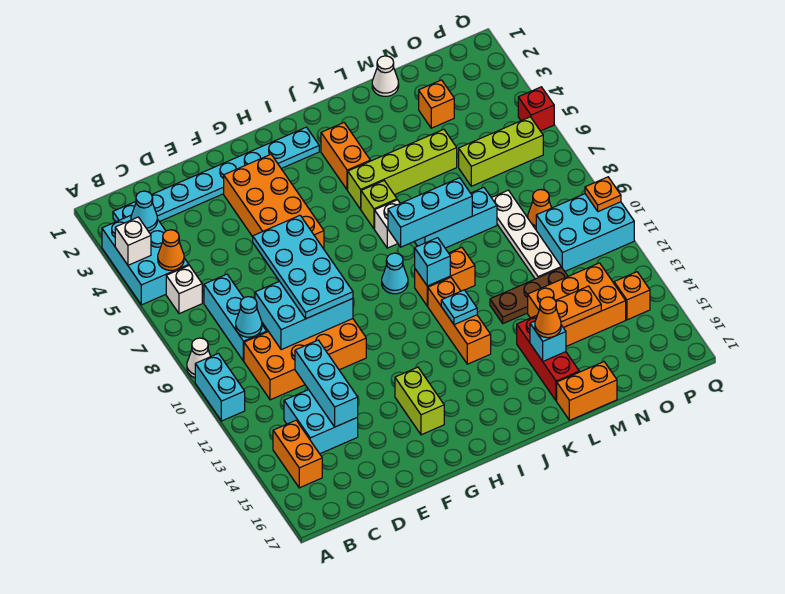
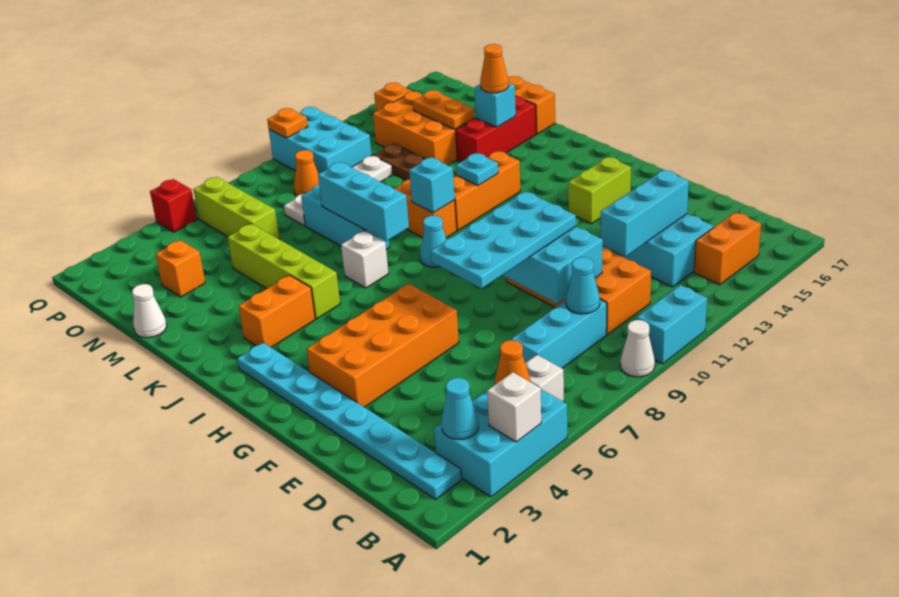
lime 1x1 brick [361,181,397,229] -> none

